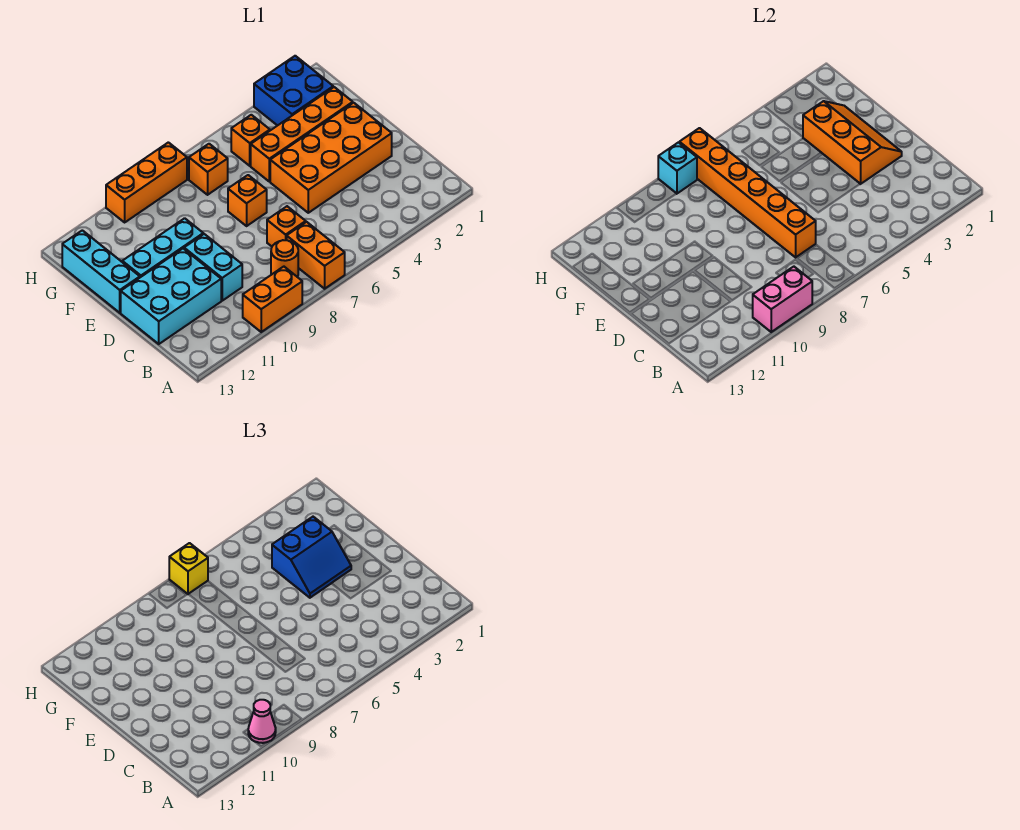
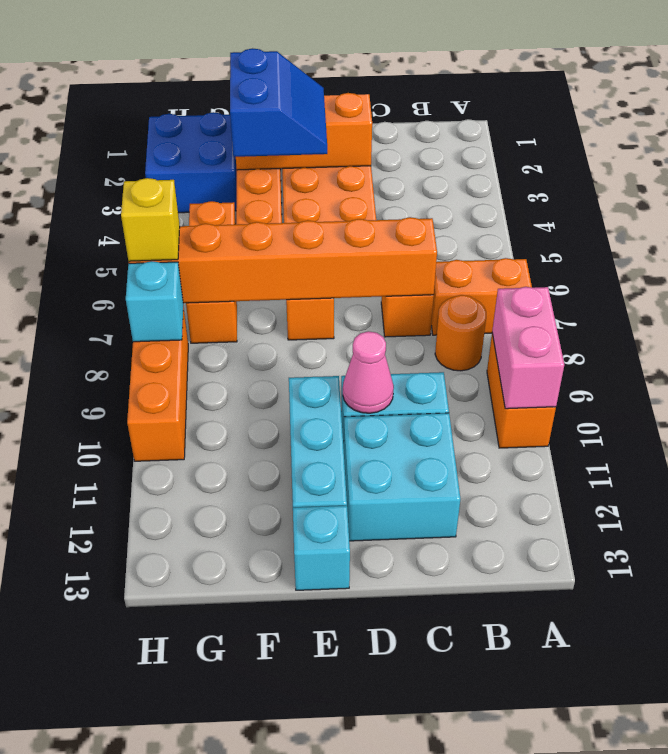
pink 1x1 cone [248,700,276,743] -> pink 1x1 cone moved to [343,331,394,413]
cyan 2x3 brick [121,249,221,344] -> cyan 2x2 brick [344,413,460,541]
cyan 1x3 brick [62,230,140,313] -> cyan 1x1 brick [293,506,350,590]

